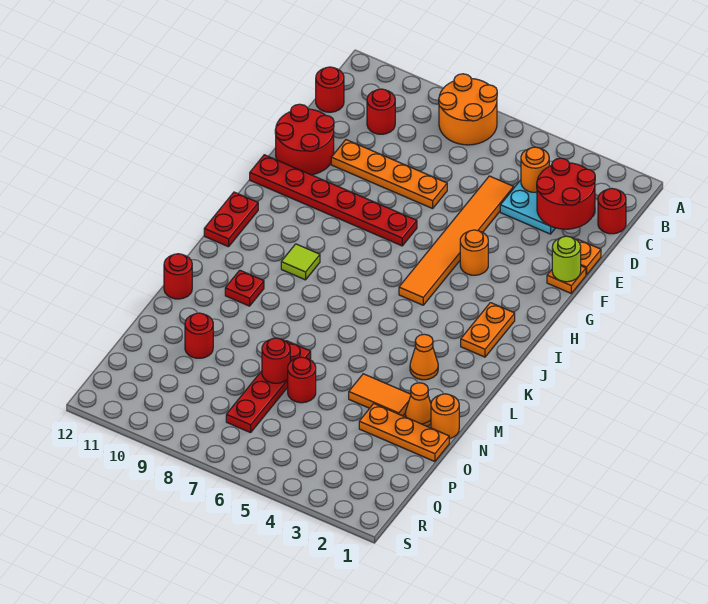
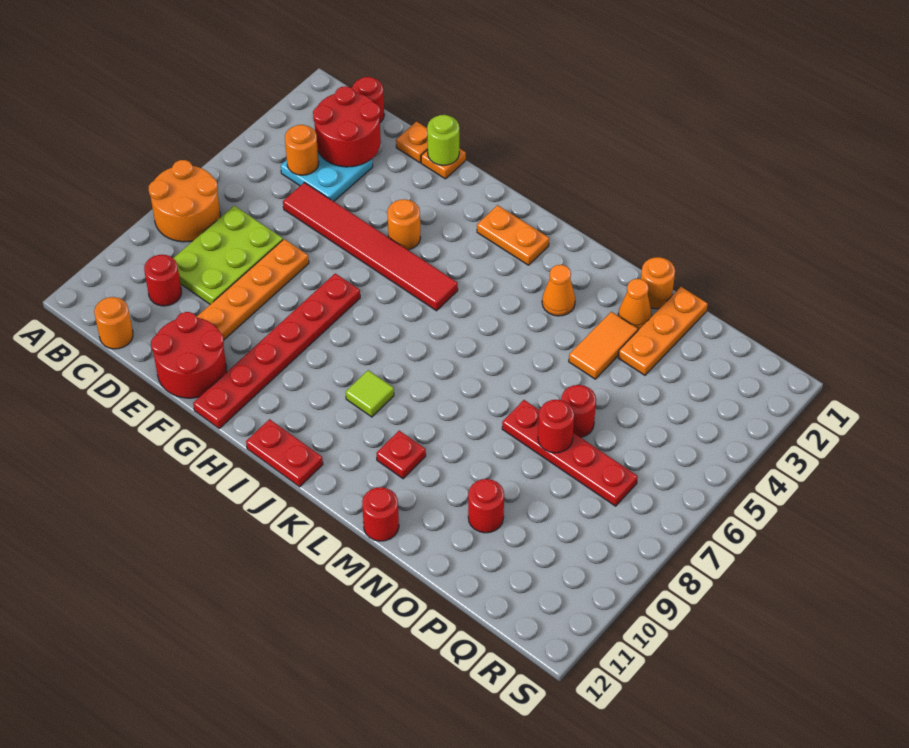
none -> lime 2x3 plate [173,206,283,304]
red 1x1 round brick [316,67,344,112] -> orange 1x1 round brick [94,297,133,349]
orange 1x6 tile [399,176,514,305] -> red 1x6 tile [283,182,458,311]

